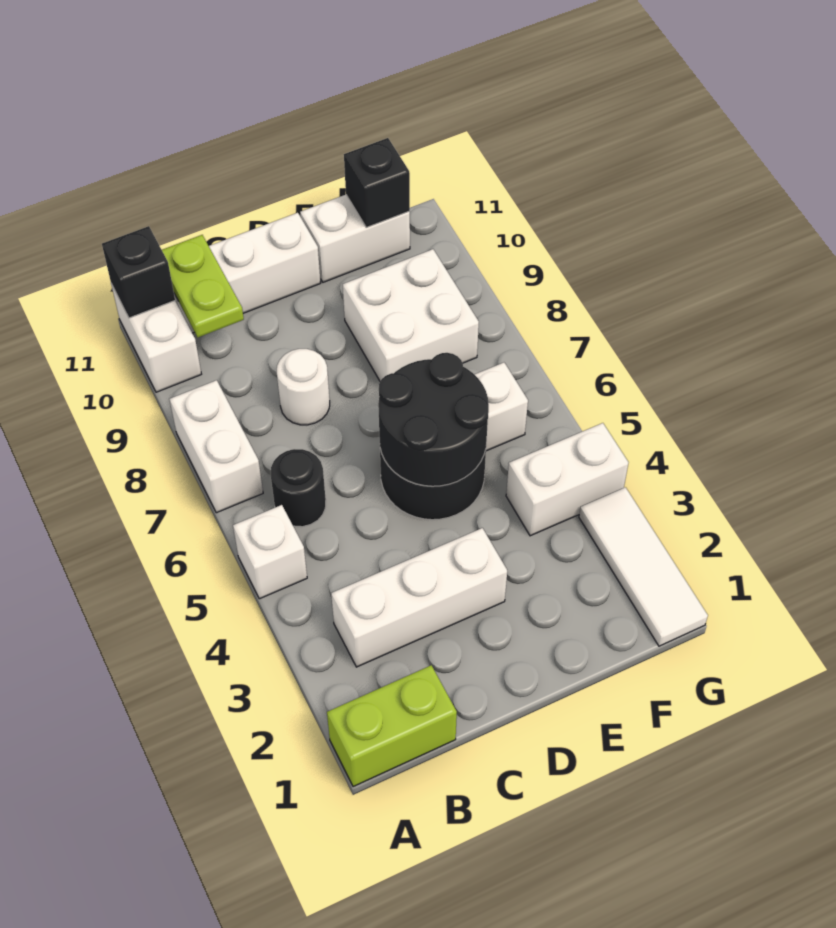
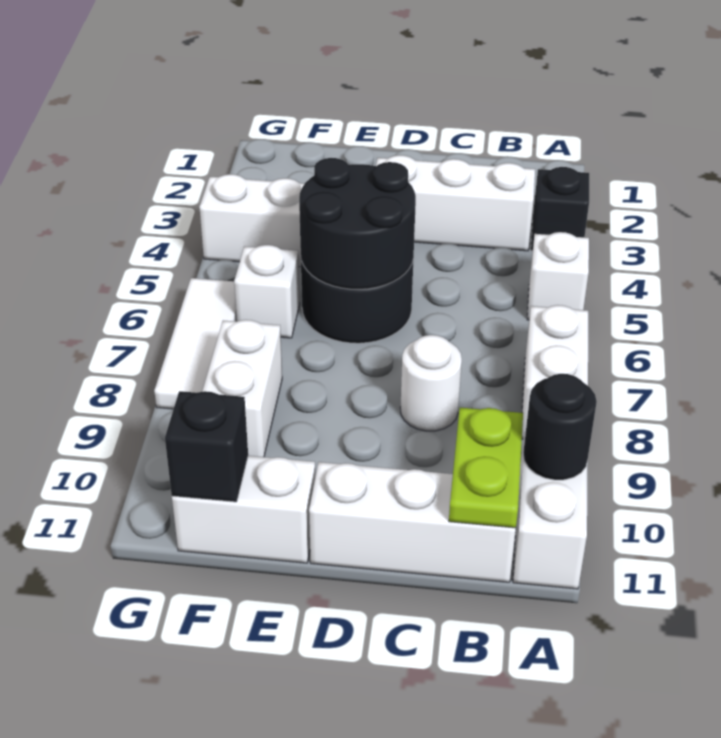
lime 1x2 brick [327,665,457,787] -> none
black 1x1 brick [102,226,175,318] -> black 1x1 brick moved to [531,167,589,251]
black 1x1 round brick [271,449,326,527] -> black 1x1 round brick moved to [523,374,597,480]
white 2x2 brick [343,249,479,381] -> white 1x2 brick [202,320,282,457]
white 1x3 tile [579,487,708,646] -> white 1x3 tile moved to [154,278,237,409]

